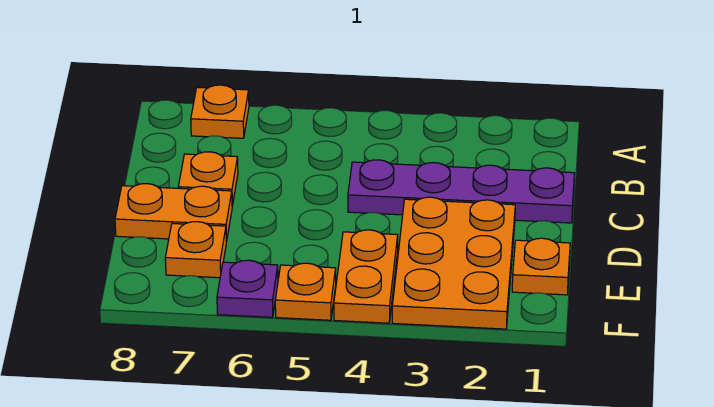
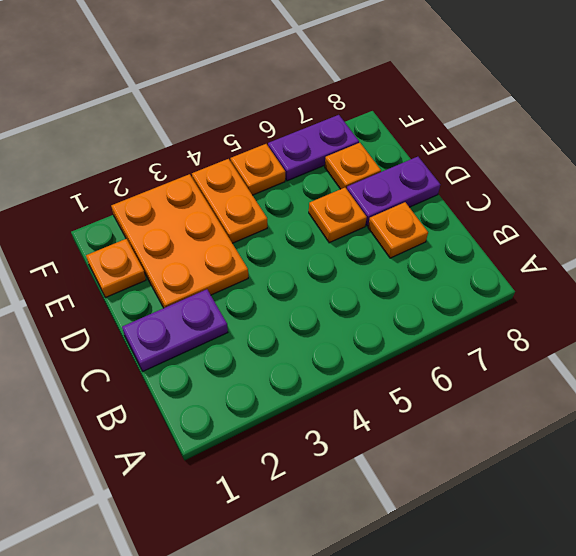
orange 1x1 plate [191,85,249,138] -> orange 1x1 plate moved to [309,188,367,243]
purple 1x4 plate [348,160,575,223] -> purple 1x2 plate [122,289,228,371]
orange 1x2 plate [115,184,232,241] -> purple 1x2 plate [347,157,440,226]
purple 1x1 plate [217,260,278,317] -> purple 1x2 plate [268,115,359,181]

